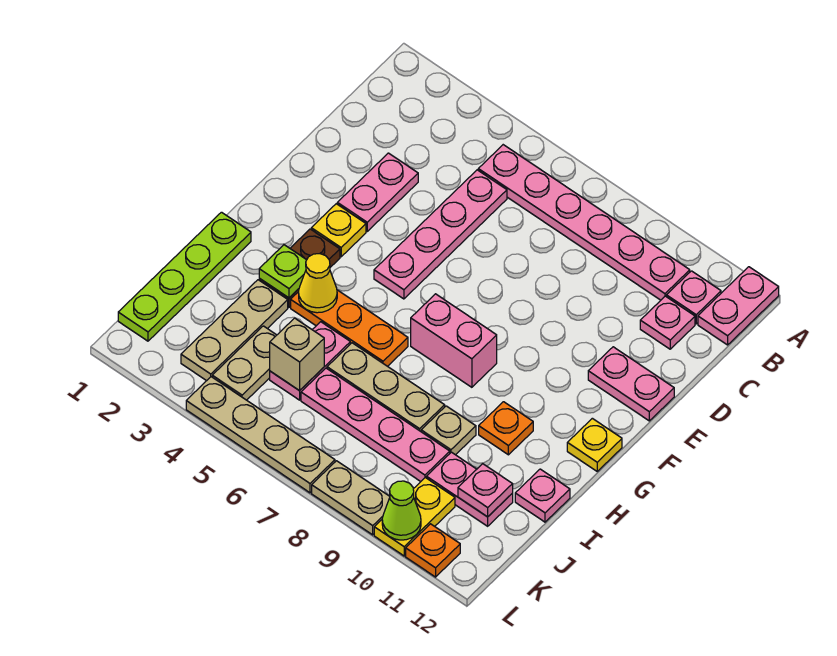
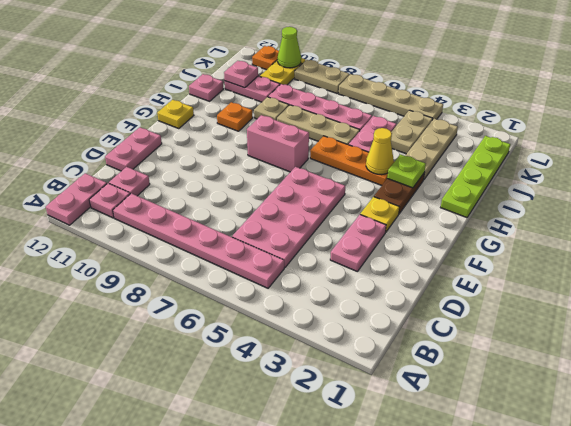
pink 1x4 plate [374,170,507,299] -> pink 2x4 plate [232,167,345,267]
pink 1x2 plate [588,347,674,421] -> pink 1x2 plate turned to [105,127,162,171]
tan 1x1 brick [270,318,324,391] -> none

